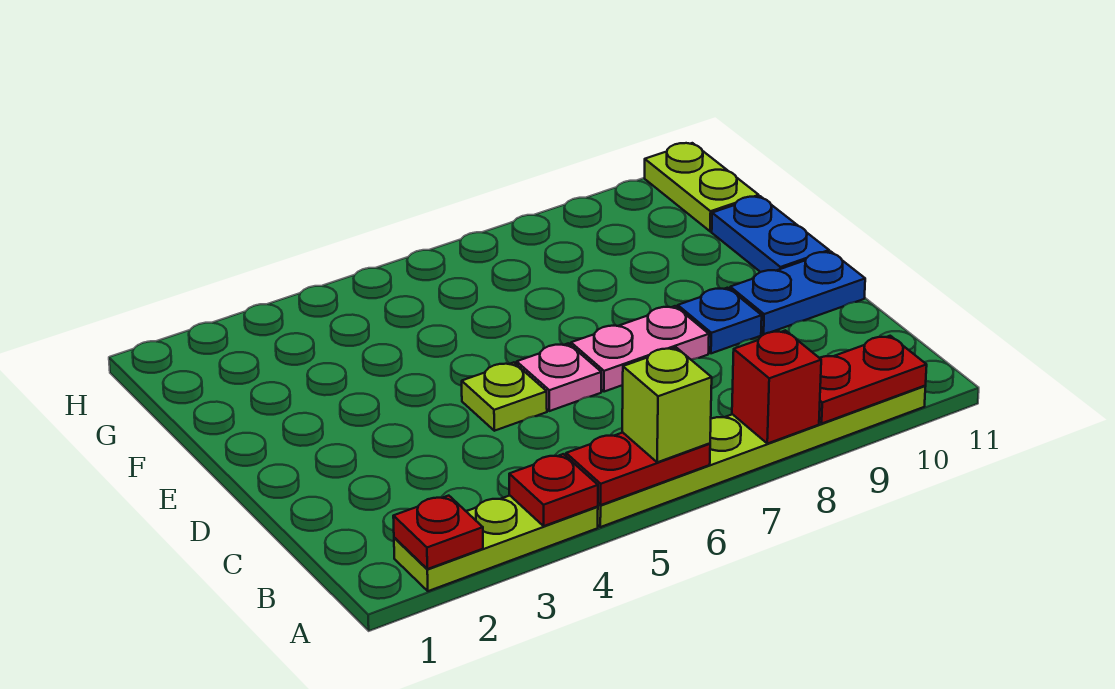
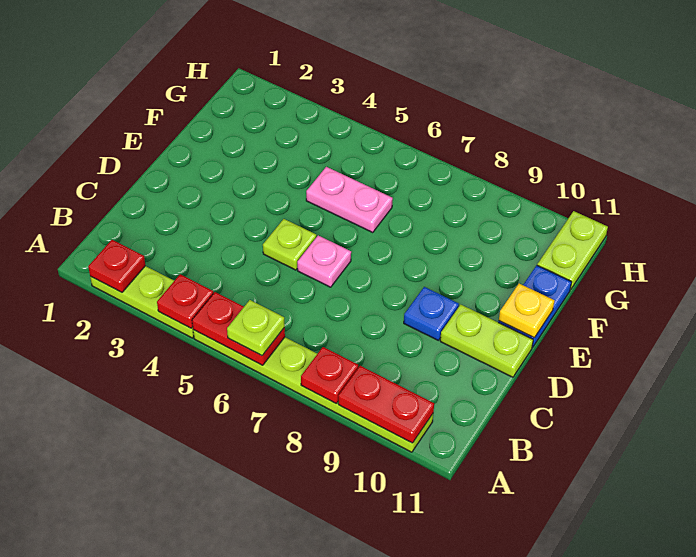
lime 1x1 brick [622,348,712,462] -> lime 1x1 plate [227,300,285,356]
red 1x1 brick [732,330,821,444] -> red 1x1 plate [301,347,358,403]
pink 1x2 plate [571,306,709,392] -> pink 1x2 plate moved to [306,167,393,233]
blue 1x2 plate [730,252,865,335] -> lime 1x2 plate [440,305,533,377]
none -> yellow 1x1 plate [499,284,555,338]

